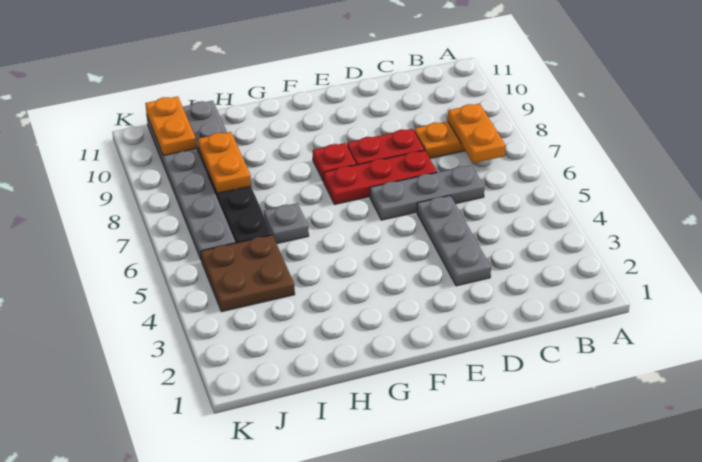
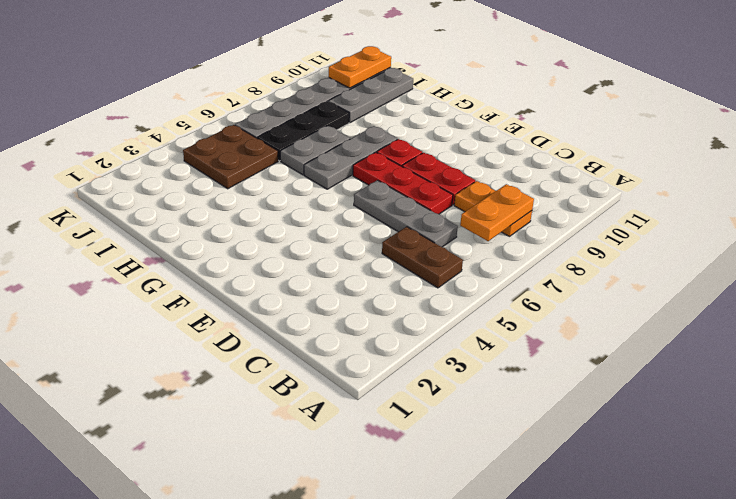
none -> brown 1x2 plate [382,227,463,288]
grey 1x3 plate [417,195,491,286] -> grey 1x3 plate moved to [304,126,397,189]
grey 1x1 plate [264,203,309,244] -> grey 1x2 plate [280,126,350,175]
orange 1x2 plate [198,132,251,193] -> none

